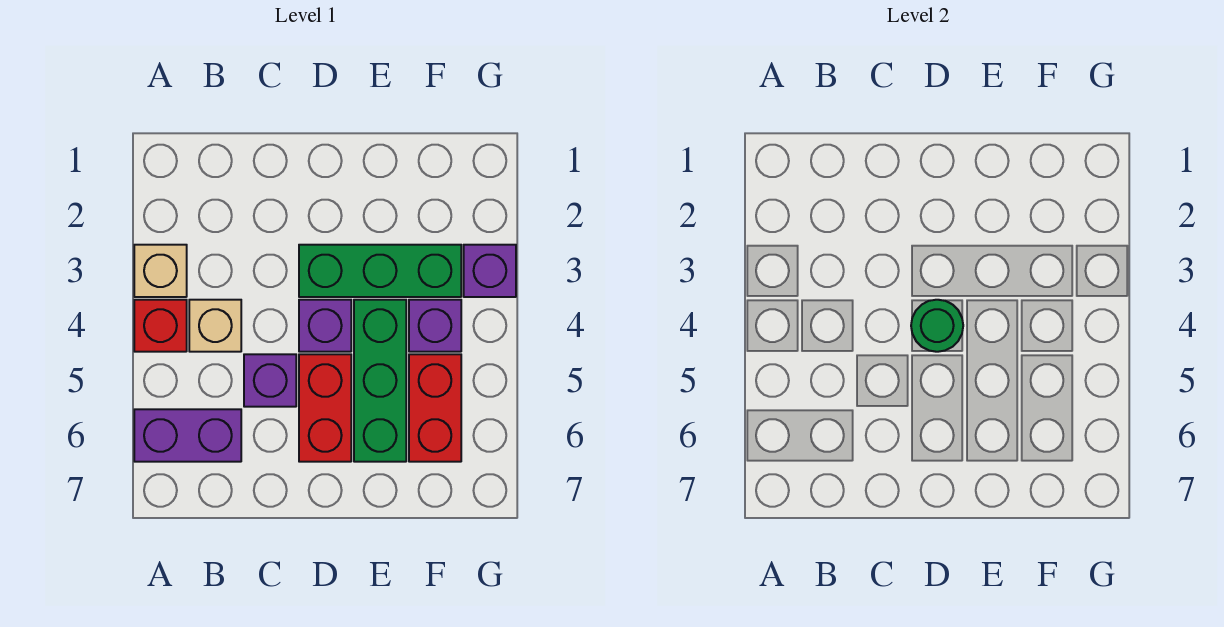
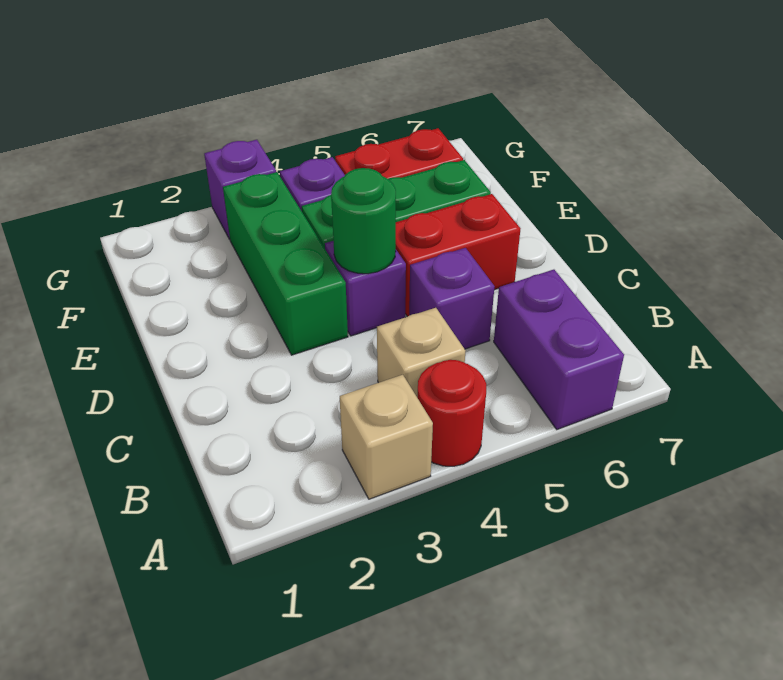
red 1x1 brick [134,300,187,352] -> red 1x1 round brick [417,360,486,466]

